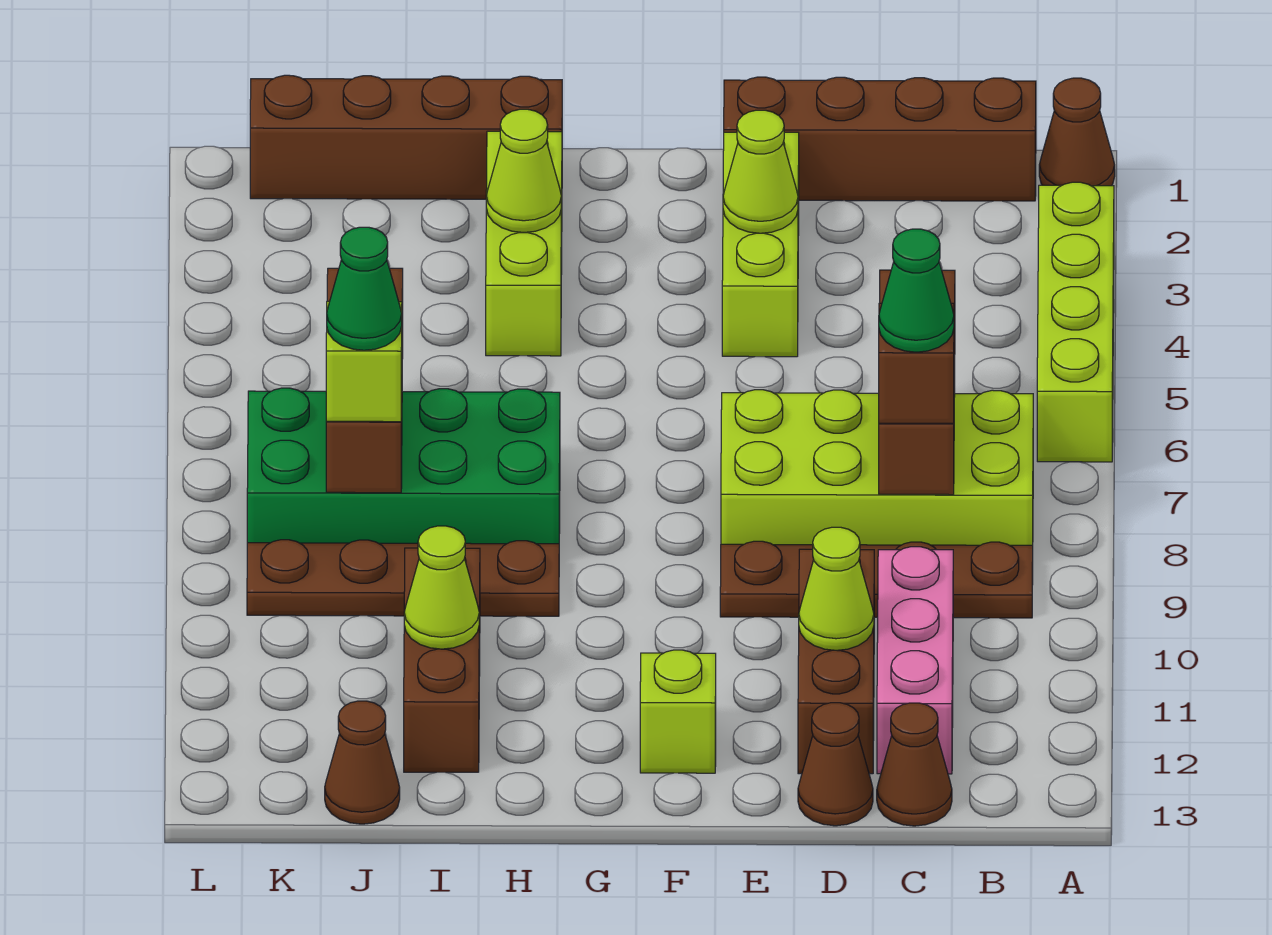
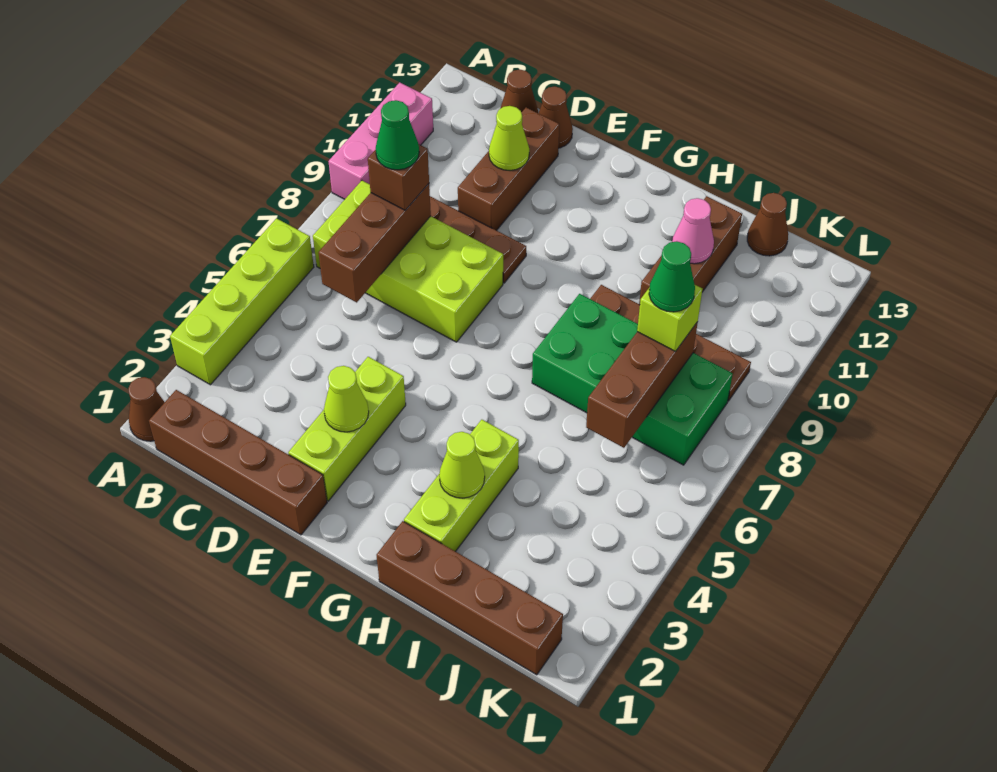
pink 1x3 brick [877,547,953,774] -> pink 1x3 brick moved to [328,83,433,199]
lime 1x1 brick [640,650,716,773] -> none
lime 1x1 cone [404,526,479,649] -> pink 1x1 cone [672,198,714,264]

